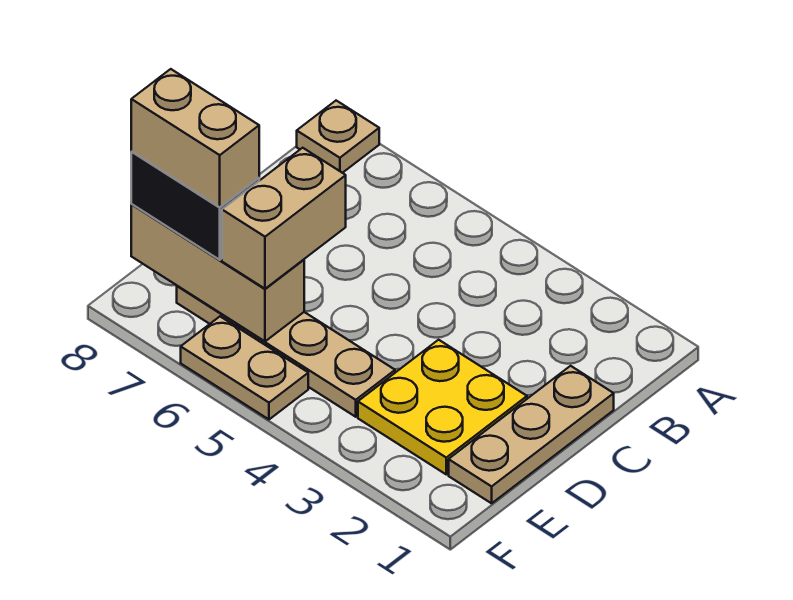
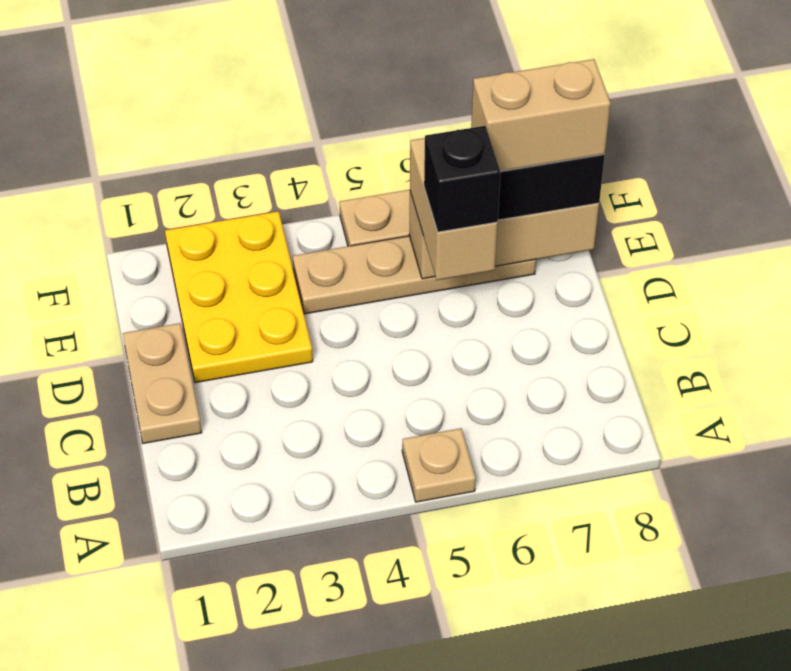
tan 1x1 plate [297,101,379,173] -> tan 1x1 plate moved to [402,428,476,502]
tan 1x3 plate [449,366,614,503] -> tan 1x2 plate [123,323,202,443]
yellow 2x2 plate [358,340,527,474] -> yellow 2x3 plate [165,211,313,383]
none -> black 1x1 brick [424,126,500,232]

